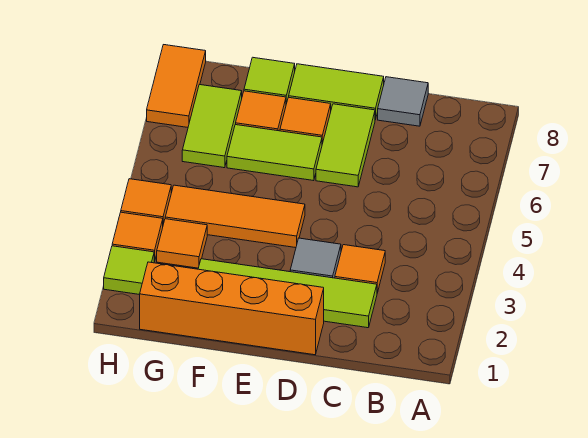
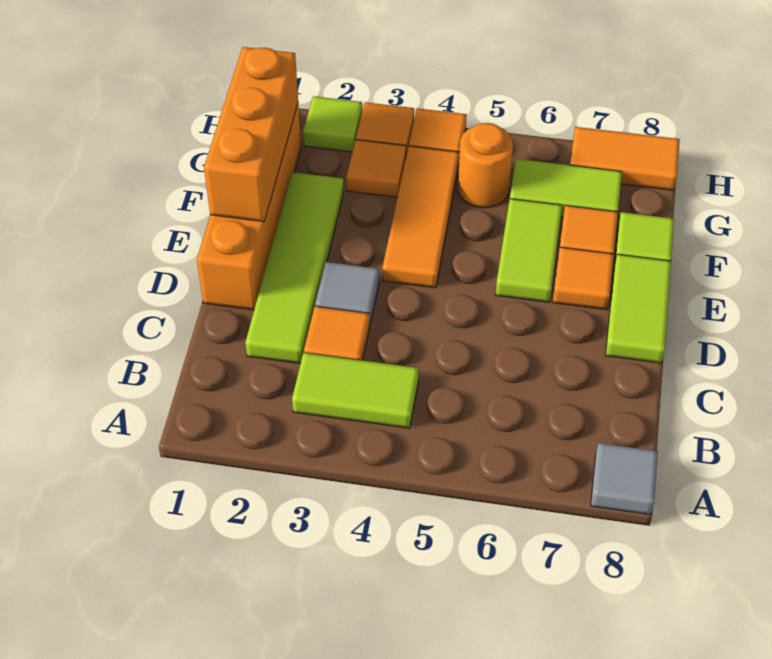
grey 1x1 tile [378,77,428,126] -> grey 1x1 tile moved to [591,443,658,515]
lime 1x2 tile [316,104,375,187] -> lime 1x2 tile moved to [292,353,419,428]
none -> orange 1x3 brick [204,47,298,222]
none -> orange 1x1 round brick [458,123,513,208]

